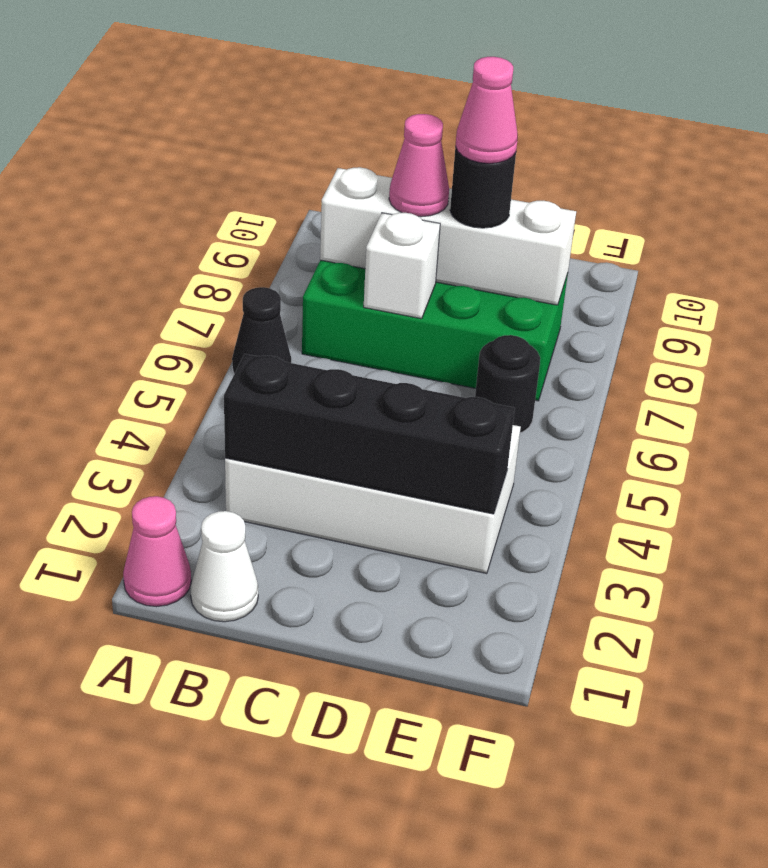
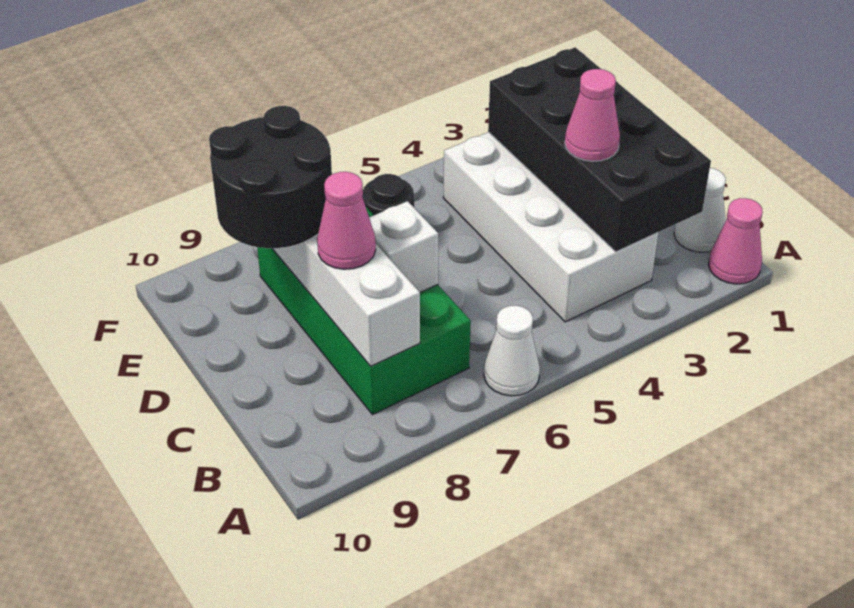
black 1x1 cone [232,287,291,374] -> white 1x1 cone [484,305,540,396]
black 1x4 brick [224,354,515,514] -> black 2x4 brick [488,47,711,252]
black 1x1 round brick [450,147,516,228] -> black 2x2 round brick [209,106,332,248]
pink 1x1 cone [455,57,518,164] -> pink 1x1 cone moved to [565,69,620,161]

